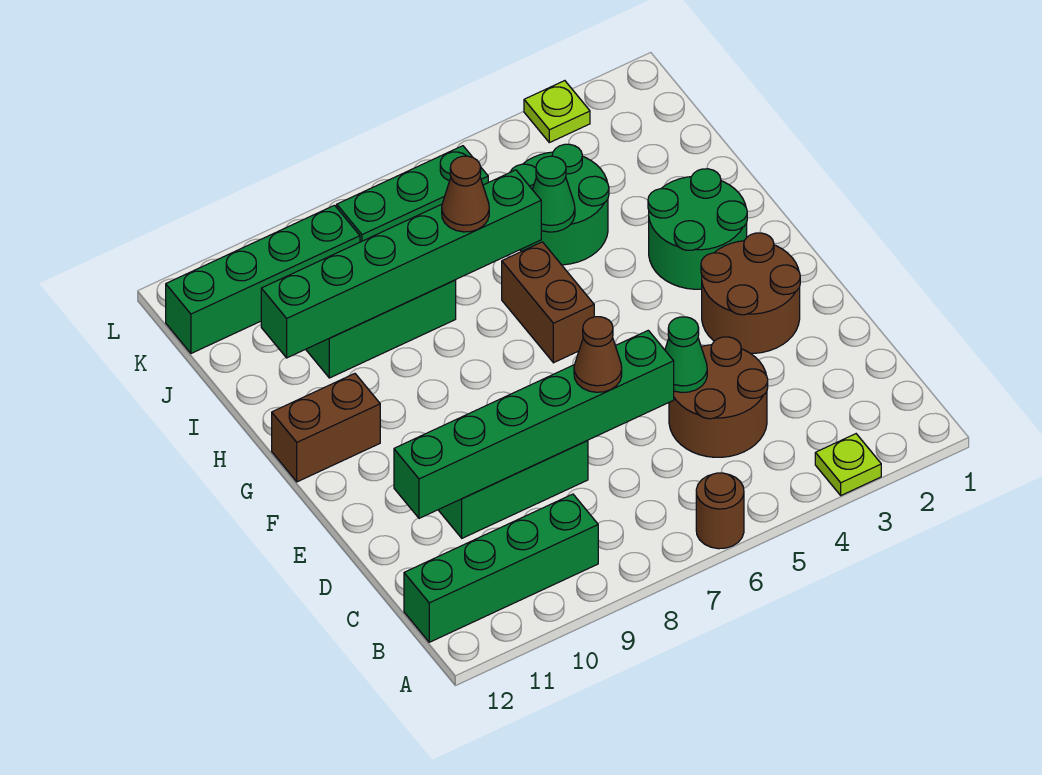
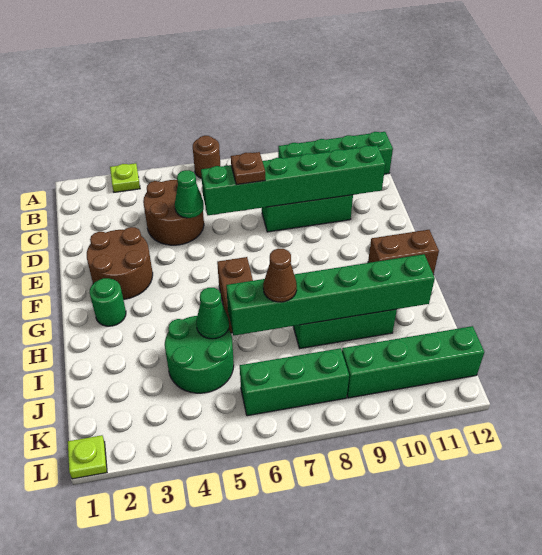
brown 1x1 cone [574,317,622,392] -> brown 1x1 plate [231,152,265,185]
green 2x2 round brick [648,169,747,289] -> green 1x1 round brick [90,278,126,326]
lime 1x1 plate [524,81,590,143] -> lime 1x1 plate moved to [68,435,107,479]

